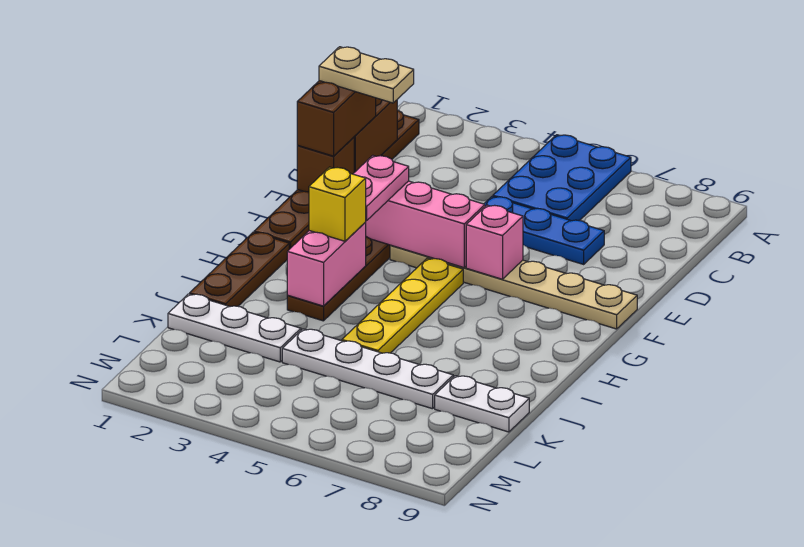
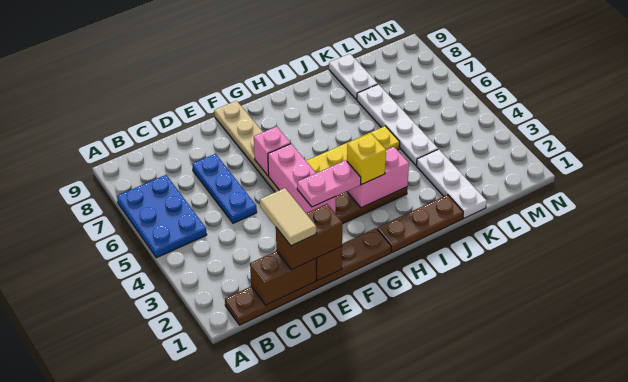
blue 2x3 plate [493,135,631,221] -> blue 2x3 plate turned to [117,175,207,258]
tan 1x2 plate [319,47,414,103] -> tan 1x2 tile [260,188,316,246]

